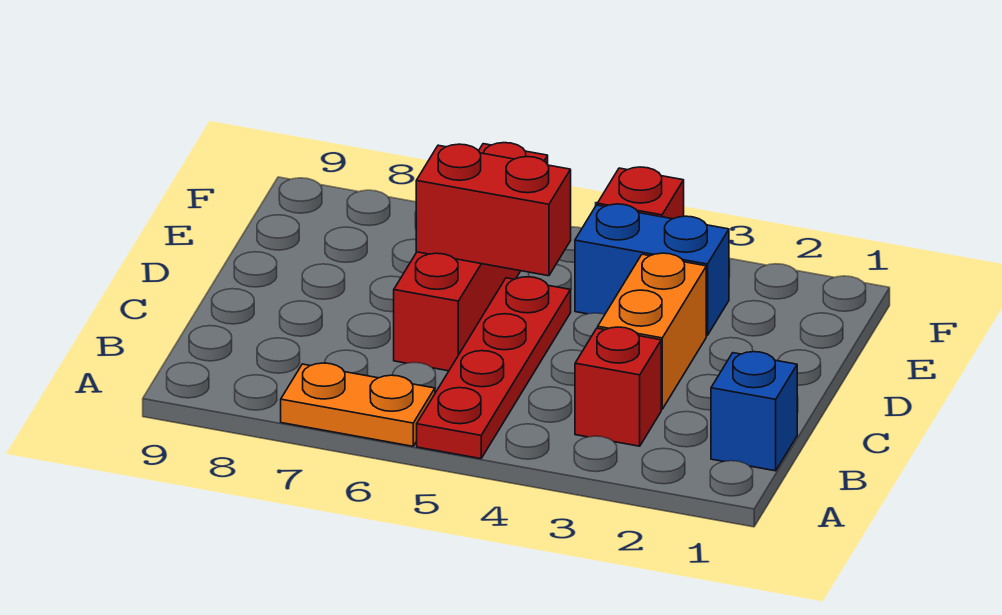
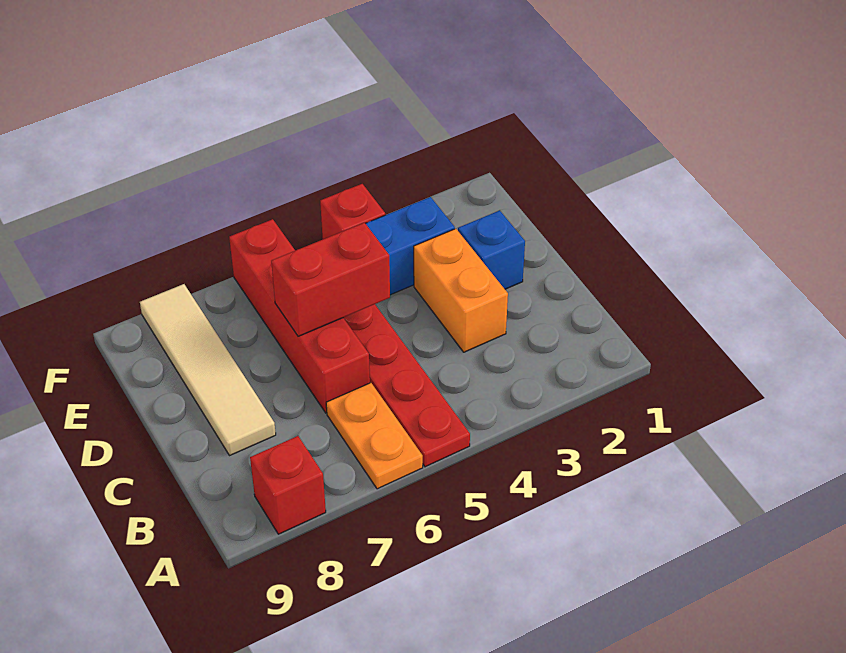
orange 1x2 plate [281,363,435,446] -> orange 1x2 plate turned to [326,383,423,489]
blue 1x1 brick [711,351,797,471] -> blue 1x1 brick moved to [458,210,525,289]
red 1x1 brick [575,327,661,446] -> red 1x1 brick moved to [250,436,326,534]
none -> tan 1x4 tile [140,284,276,456]

